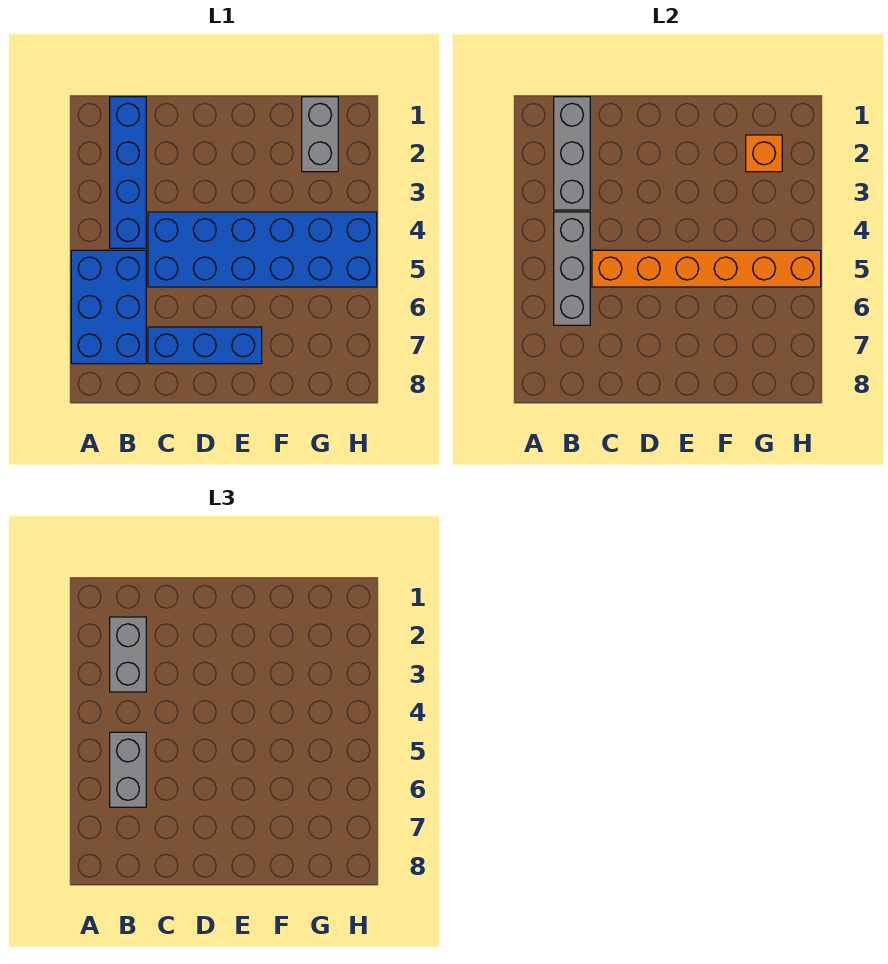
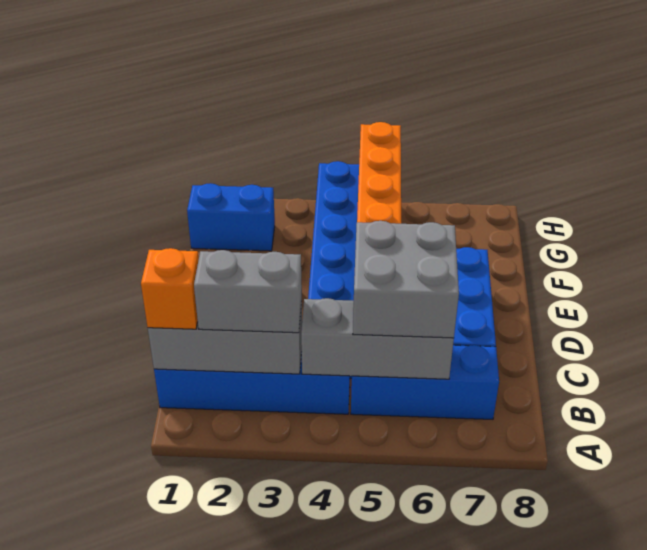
blue 2x3 brick [71,250,146,364] -> blue 1x3 brick [351,345,499,419]
grey 1x2 brick [110,732,146,807] -> grey 2x2 brick [353,221,459,338]
grey 1x2 brick [302,97,338,172] -> blue 1x2 brick [187,183,275,251]
orange 1x1 brick [746,135,782,172] -> orange 1x1 brick moved to [141,248,199,329]

